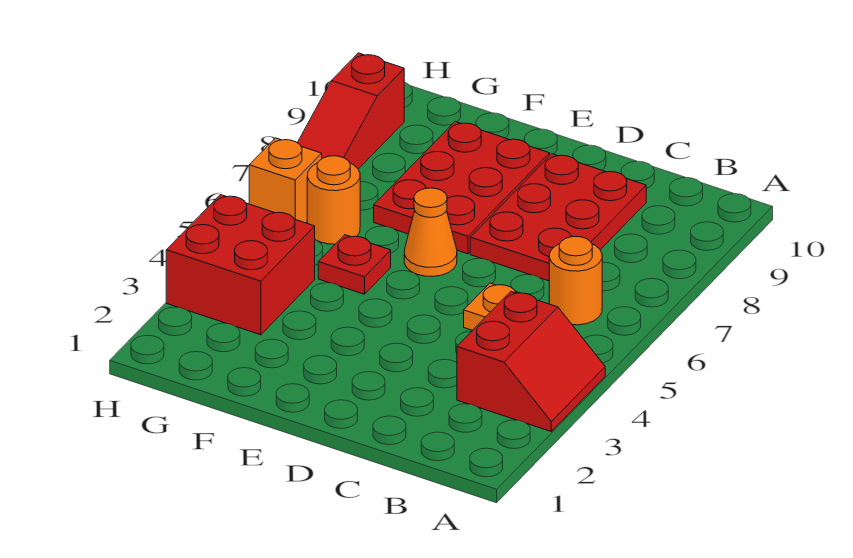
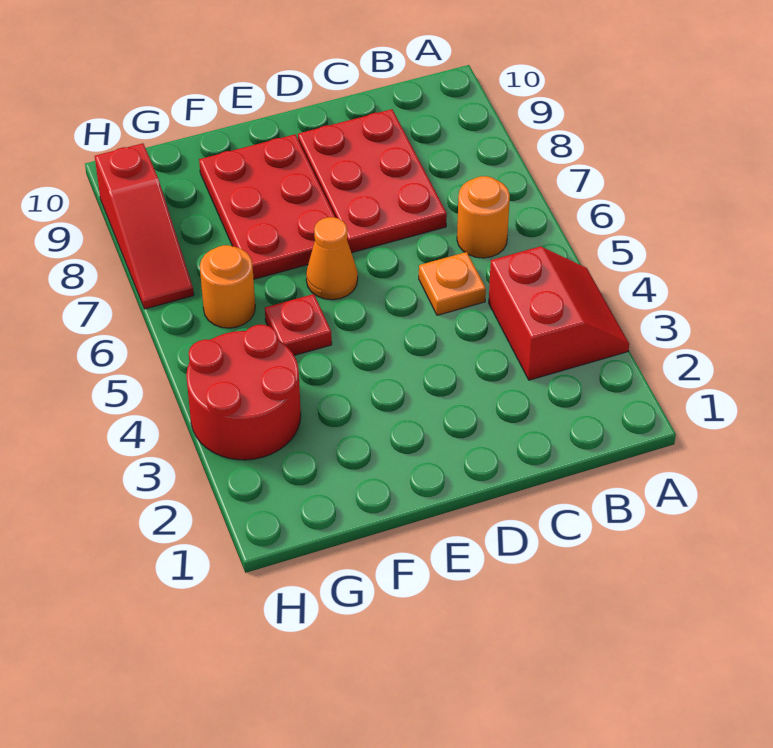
red 2x2 brick [166,195,315,335] -> red 2x2 round brick [186,325,301,460]
orange 1x1 brick [249,138,322,223] -> none

